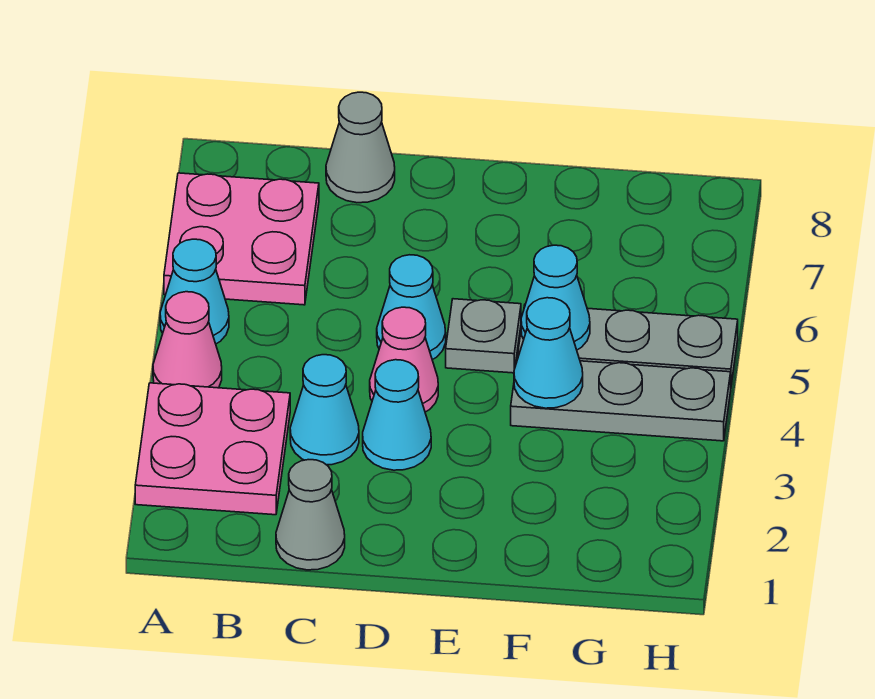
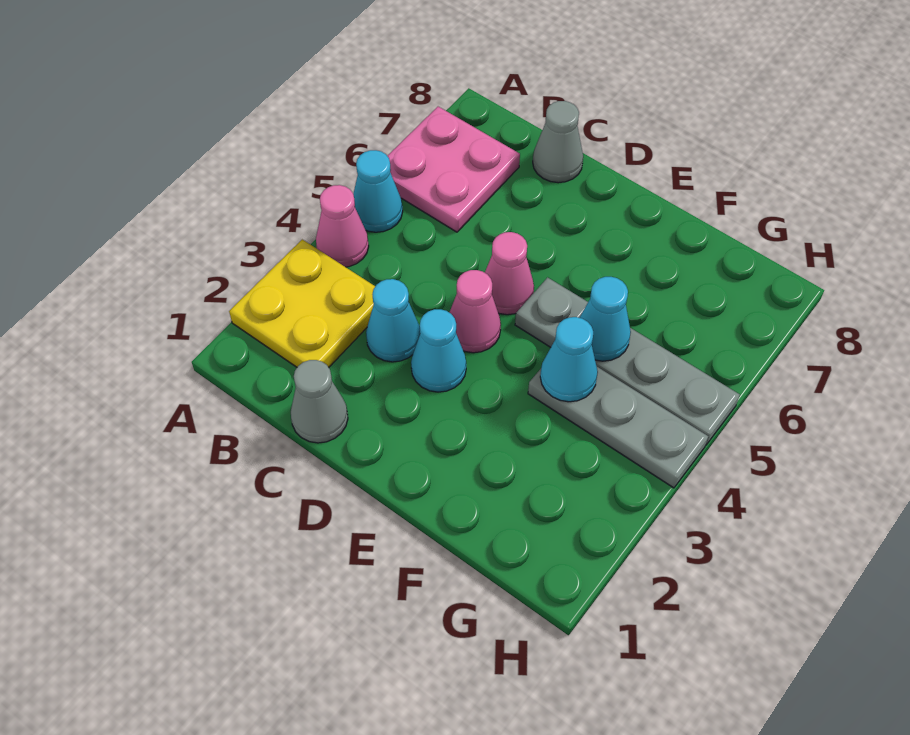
pink 2x2 plate [135,383,290,515] -> yellow 2x2 plate [229,239,375,367]
cyan 1x1 cone [377,255,446,360] -> pink 1x1 cone [485,232,534,315]

